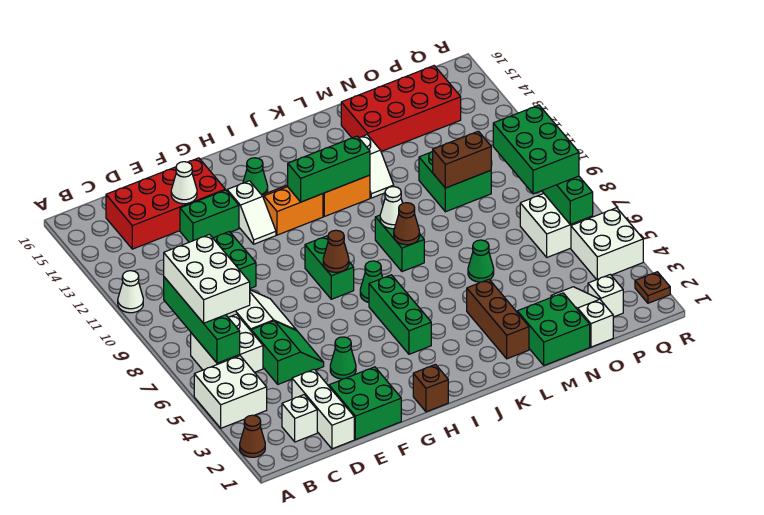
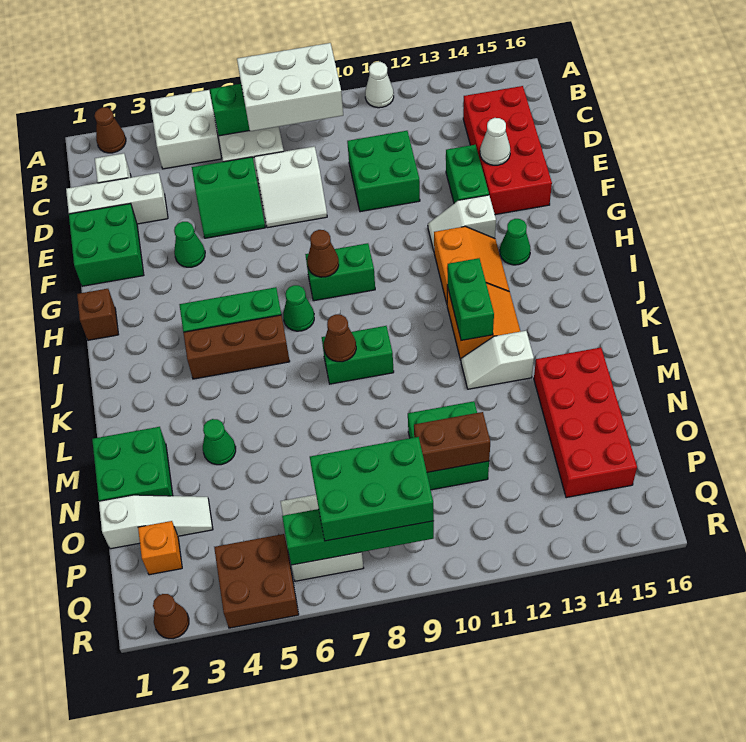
green 1x3 brick [288,136,370,202] -> green 1x2 brick [447,258,494,341]
white 1x1 cone [380,187,402,229] -> none
brown 1x3 brick [467,279,529,359] -> brown 1x3 brick moved to [183,315,290,379]
green 1x1 cone [468,240,494,282] -> green 1x1 cone moved to [203,419,236,465]
brown 1x2 brick [433,131,491,188] -> brown 1x2 brick turned to [414,412,490,472]
white 1x1 brick [588,275,623,317] -> orange 1x1 brick [138,521,182,575]
white 2x2 brick [571,208,643,280] -> brown 2x2 brick [214,534,299,628]
brown 1x1 plate [635,272,670,303] -> brown 1x1 cone [153,594,189,639]

